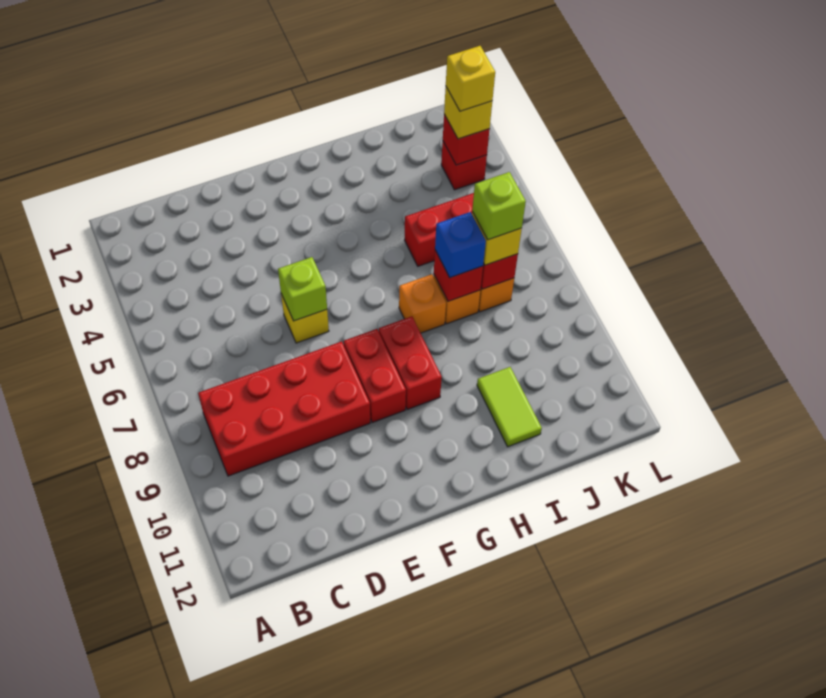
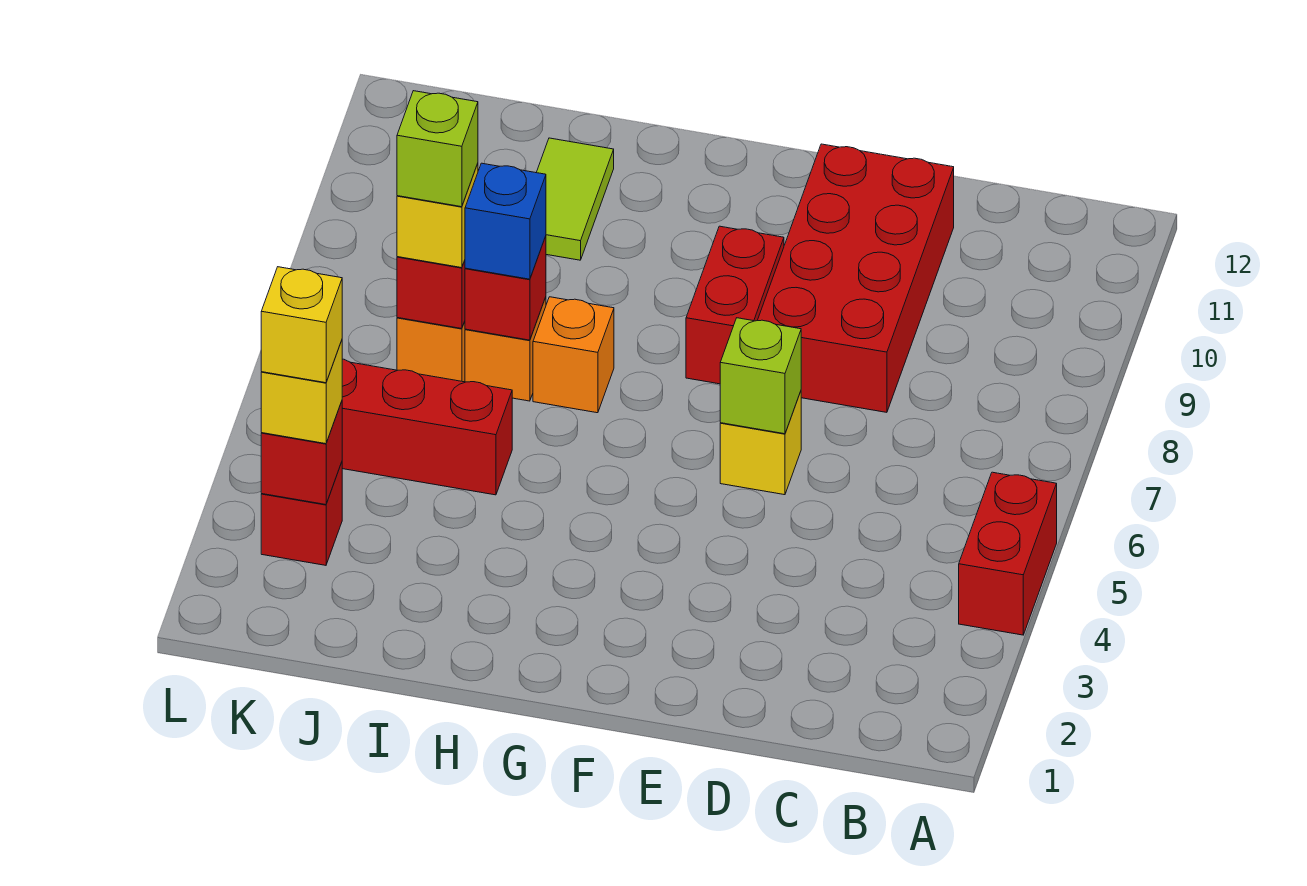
red 2x4 brick [198,341,370,476] -> red 2x4 brick turned to [757,144,954,412]
red 1x2 brick [379,316,442,410] -> red 1x2 brick moved to [959,472,1057,635]

